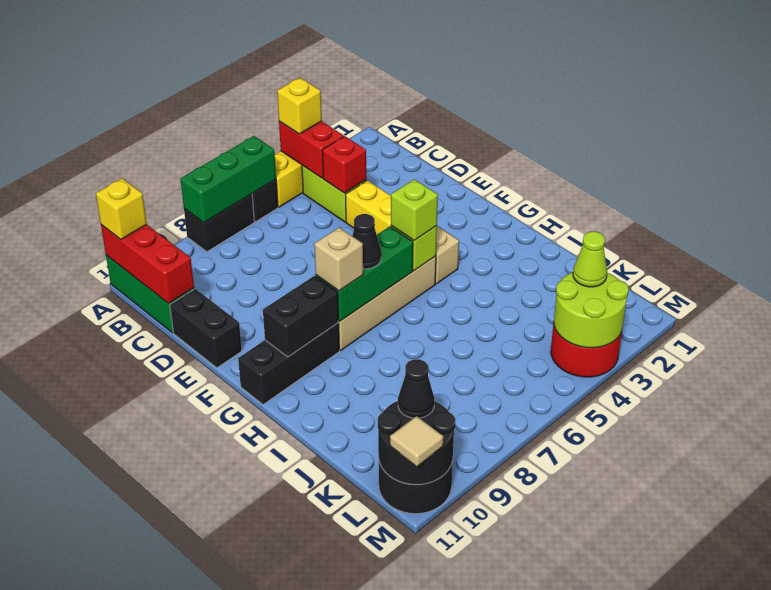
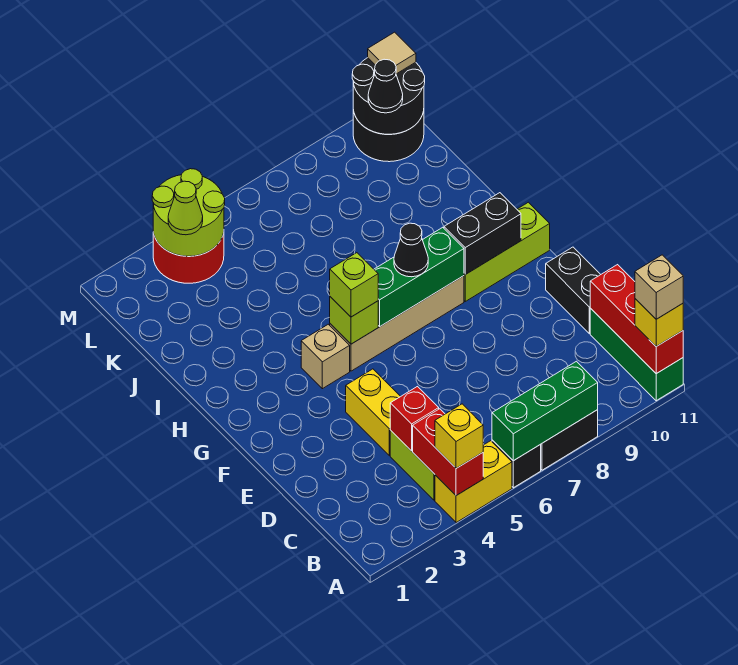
tan 1x1 brick [314,227,363,291] -> tan 1x1 brick moved to [635,255,683,319]
black 1x3 brick [238,323,339,405] -> lime 1x3 brick [464,202,550,301]

